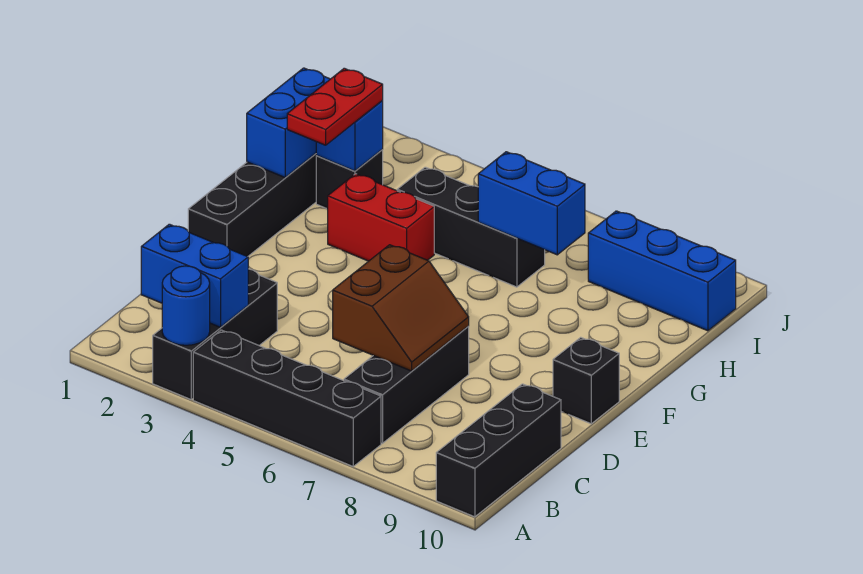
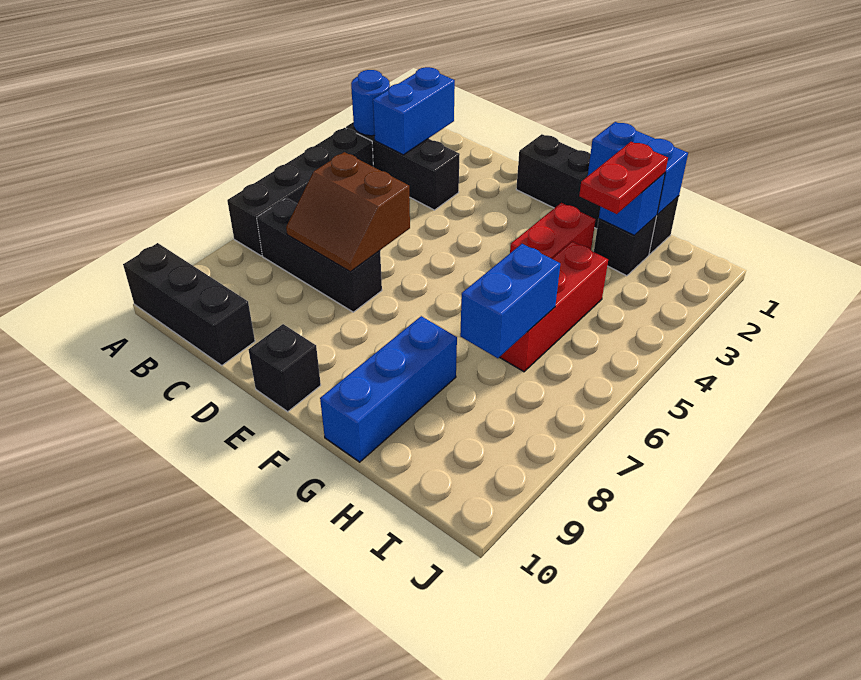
red 1x2 plate [287,68,383,145] -> red 1x2 plate turned to [579,142,668,214]
black 1x3 brick [397,167,545,287] -> red 1x3 brick [500,241,608,372]
blue 1x3 brick [588,211,736,331] -> blue 1x3 brick moved to [320,316,457,462]

